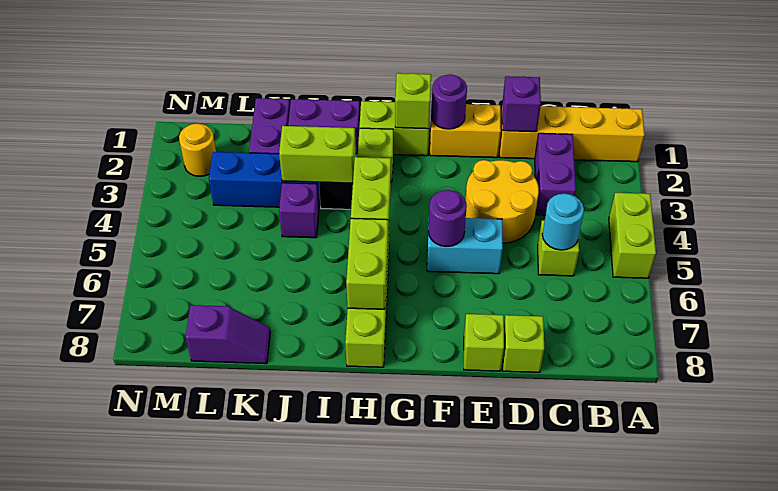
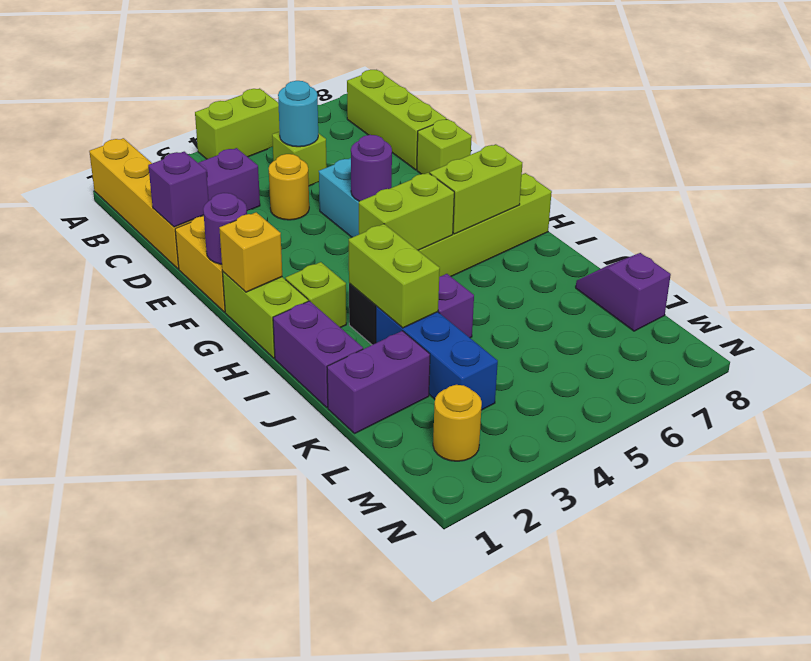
yellow 2x2 round brick [466,160,539,243] -> yellow 1x1 round brick [269,154,309,220]
lime 1x1 brick [502,315,544,372] -> lime 1x3 brick [347,70,447,170]
lime 1x1 brick [395,73,431,129] -> yellow 1x1 brick [219,212,282,292]

